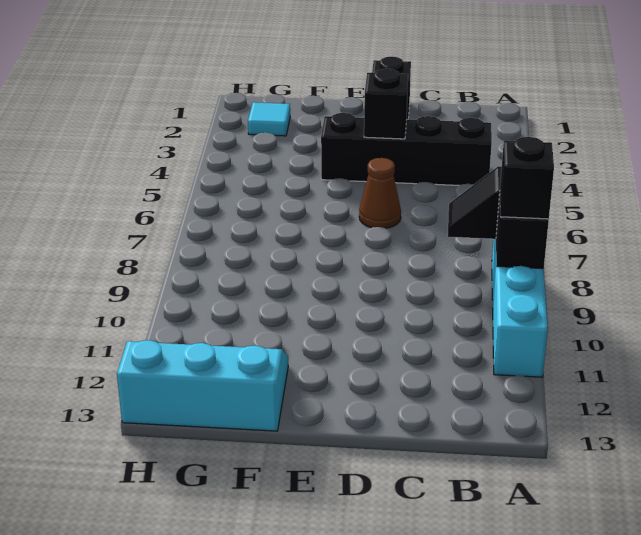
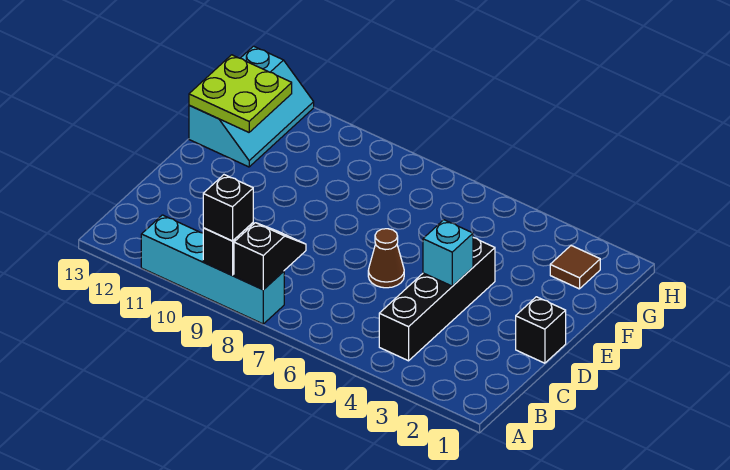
black 1x1 brick [364,69,408,139] -> cyan 1x1 brick [423,220,473,286]
none -> lime 2x2 plate [189,55,292,132]
cyan 1x1 tile [248,102,290,136] -> brown 1x1 tile [550,246,600,289]

